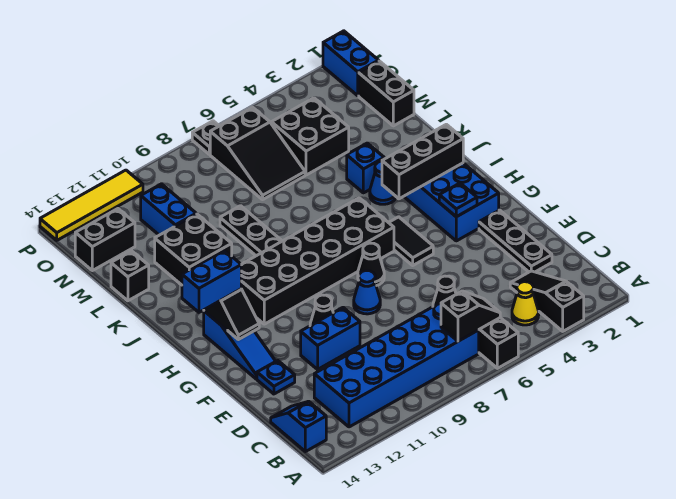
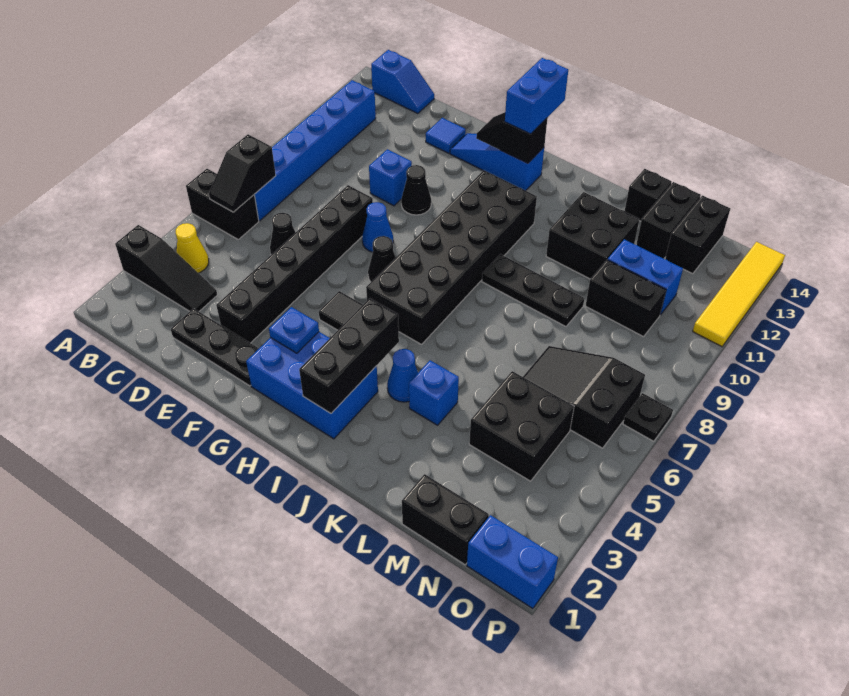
blue 2x6 brick [314,301,479,427] -> blue 1x6 brick [254,80,376,221]
none -> black 1x6 brick [216,185,373,343]
blue 1x2 brick [301,307,360,369] -> blue 1x1 brick [369,149,412,206]
blue 1x1 plate [257,360,295,394] -> blue 1x1 tile [426,118,466,153]
none -> black 1x2 brick [586,260,666,337]
none -> black 1x2 brick [636,182,701,259]

